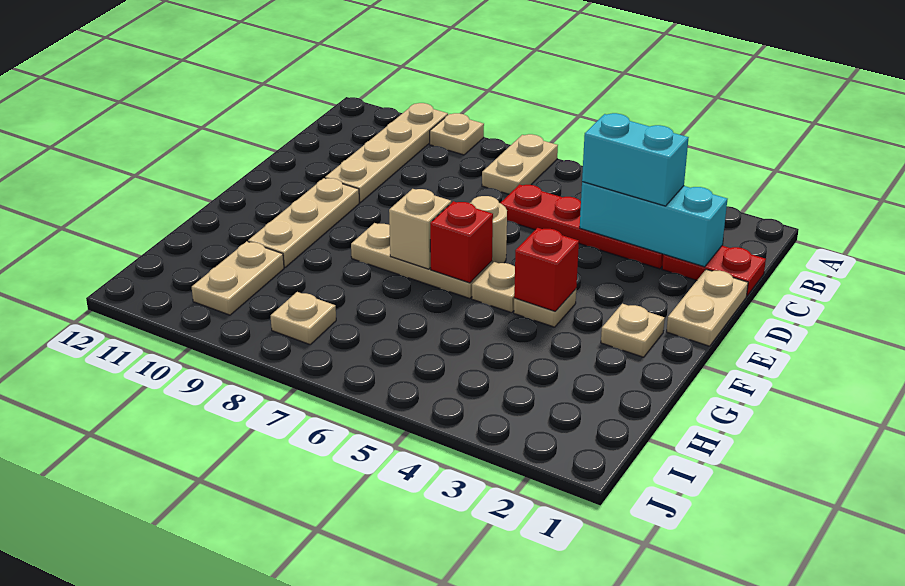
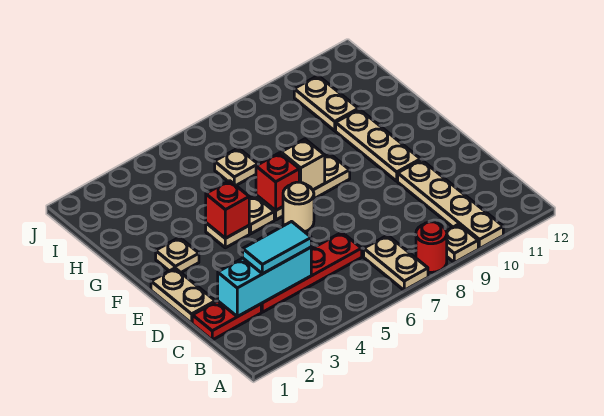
none -> red 1x1 round brick [416,222,447,272]
cyan 1x2 brick [582,113,689,206] -> cyan 1x2 tile [243,222,311,274]
tan 1x1 plate [271,292,336,344] -> tan 1x1 plate moved to [215,148,258,185]

